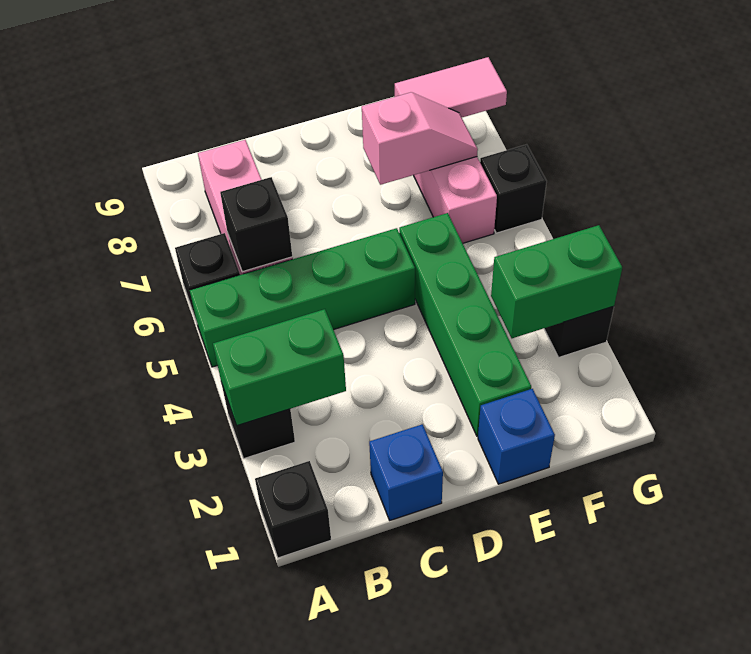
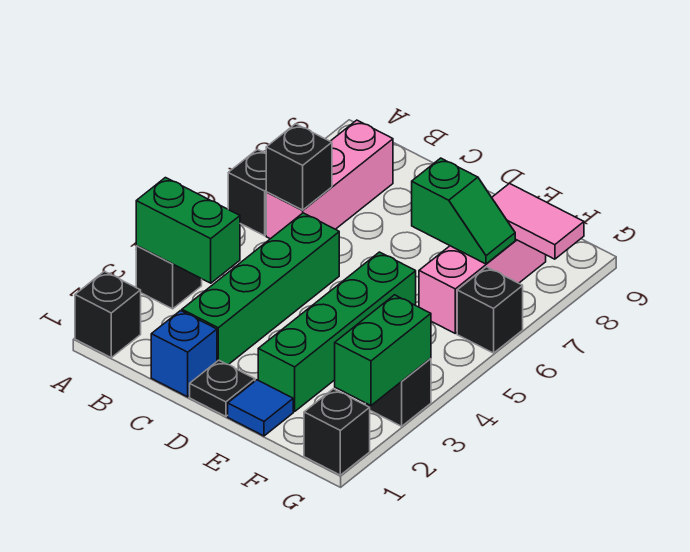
green 1x4 brick [190,228,415,367] -> green 1x4 brick turned to [182,213,339,365]
none -> black 1x1 plate [190,360,255,416]
blue 1x1 brick [478,389,555,484] -> blue 1x1 tile [228,380,293,436]
pink 1x2 slope [362,92,478,185] -> green 1x2 slope [412,158,515,264]
green 1x2 brick [491,225,622,338] -> green 1x2 brick turned to [335,295,431,406]
none -> black 1x1 brick [304,389,370,475]

